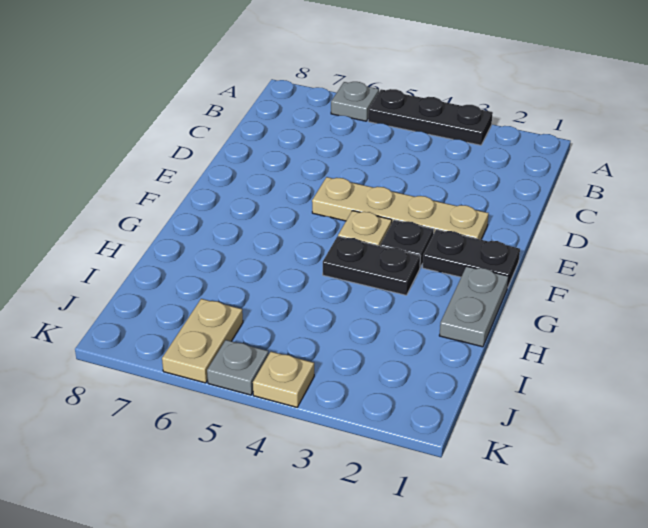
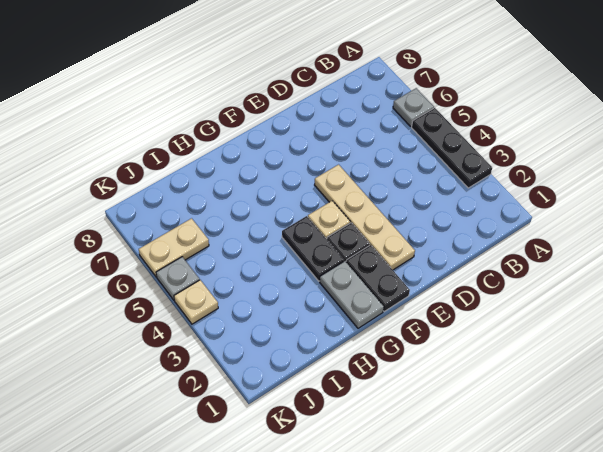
grey 1x2 plate [439,266,509,347] -> grey 1x2 plate turned to [320,261,384,328]

